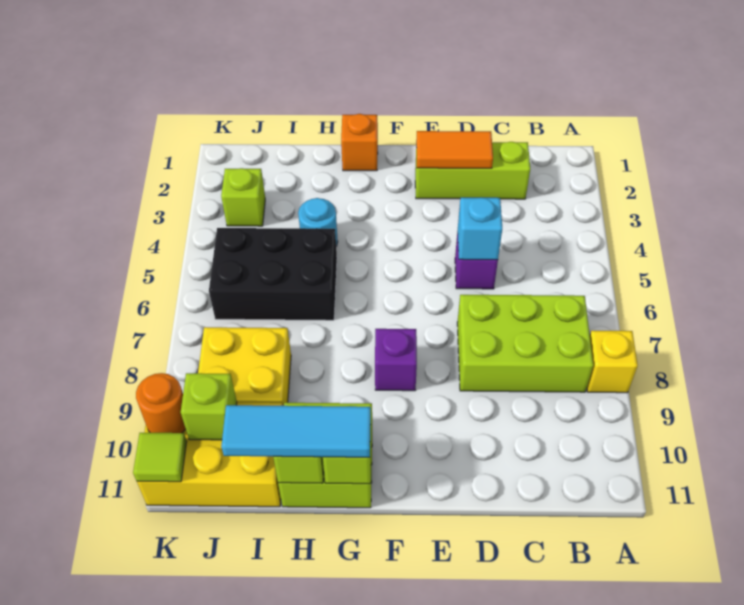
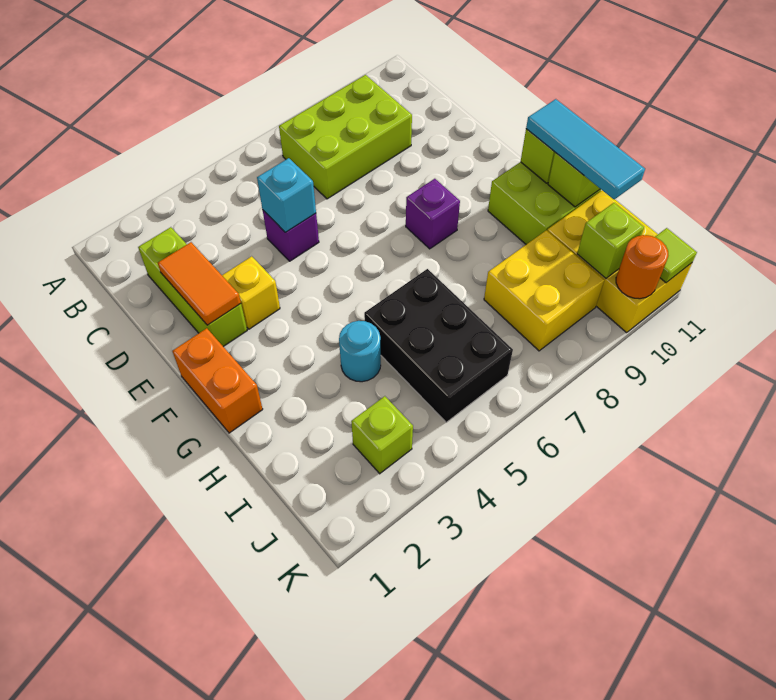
yellow 1x1 brick [587,331,638,393] -> yellow 1x1 brick moved to [222,256,280,329]
lime 2x3 brick [457,295,593,392] -> lime 2x3 brick turned to [279,75,412,199]
orange 1x1 brick [341,114,378,171] -> orange 1x2 brick [173,328,263,433]

